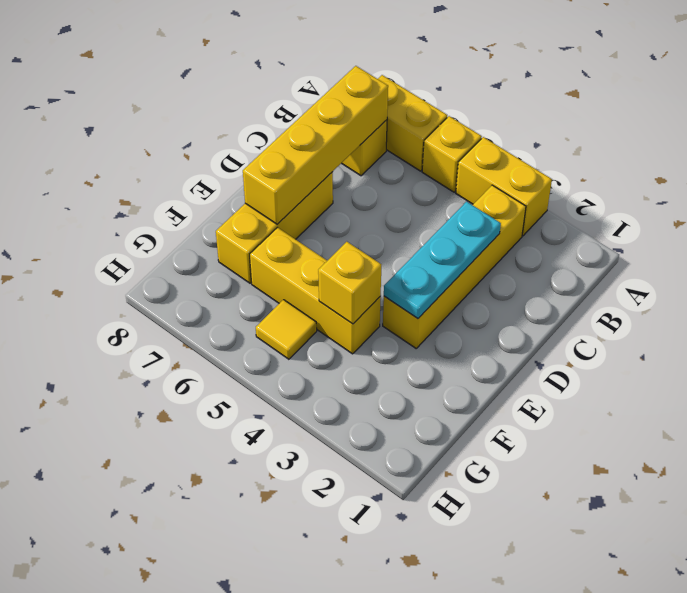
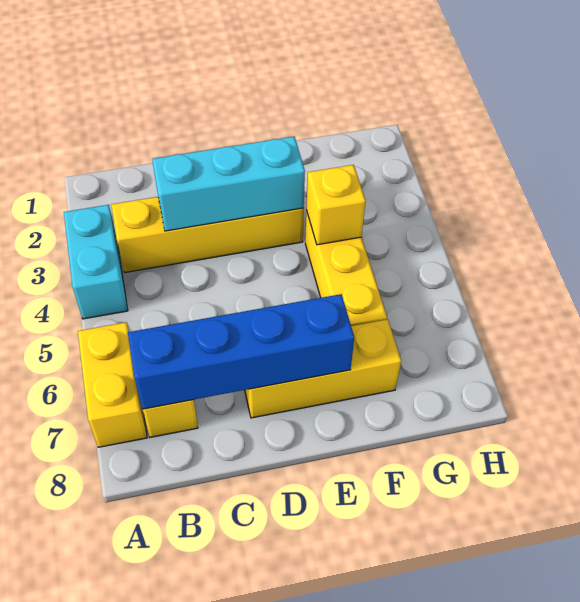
yellow 1x2 brick [456,137,552,236] -> cyan 1x2 brick [64,205,128,319]
yellow 1x1 brick [422,116,482,192] -> none
yellow 1x4 brick [243,66,388,224] -> blue 1x4 brick [128,294,354,409]
cyan 1x3 plate [384,202,501,318] -> cyan 1x3 brick [152,136,305,231]
yellow 1x1 tile [256,300,317,359] -> none

